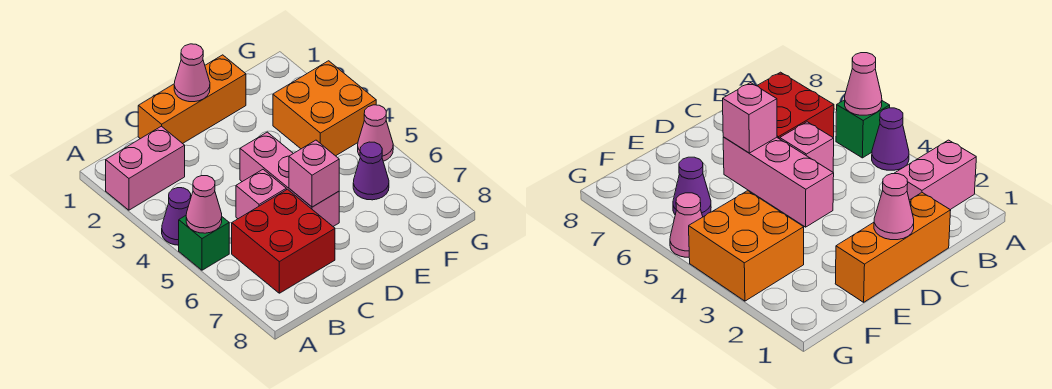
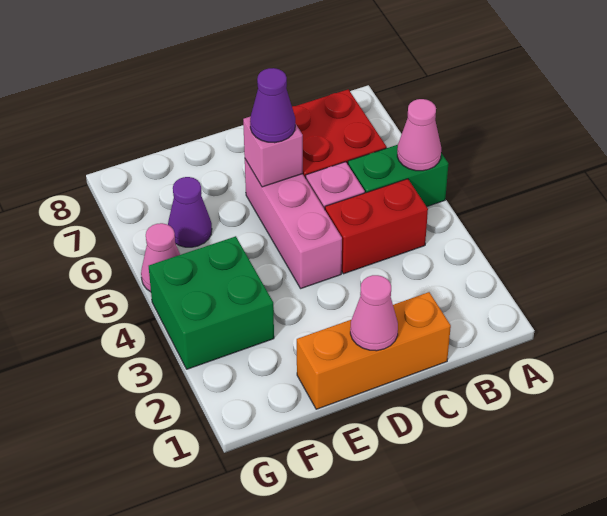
pink 1x2 brick [106,126,185,210] -> none
purple 1x1 cone [162,188,191,245] -> purple 1x1 cone moved to [250,68,295,143]
green 1x1 brick [179,216,229,270] -> green 1x2 brick [348,145,448,207]
none -> red 1x2 brick [325,179,428,274]
orange 2x2 brick [273,61,376,156] -> green 2x2 brick [149,236,274,369]

